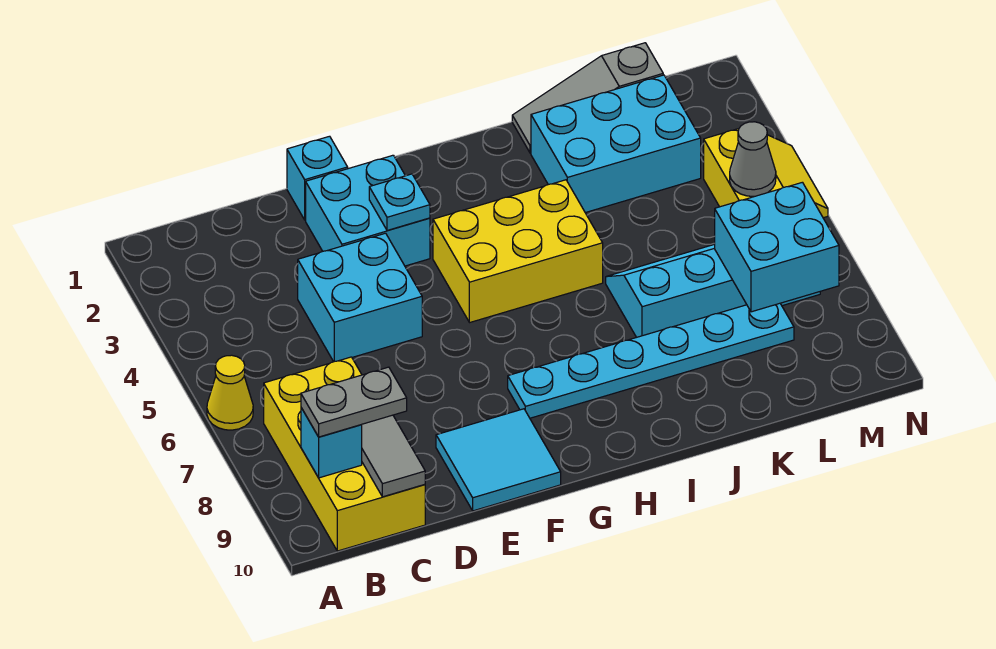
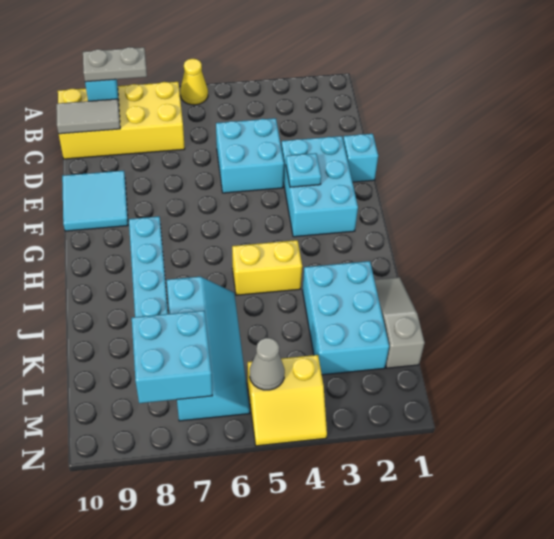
grey 1x2 plate [301,367,407,437] -> grey 1x2 plate turned to [83,47,147,82]
cyan 2x2 brick [306,155,430,266] -> cyan 2x3 brick [281,136,358,237]
yellow 2x3 brick [433,180,603,323] -> yellow 1x2 brick [232,240,302,295]

